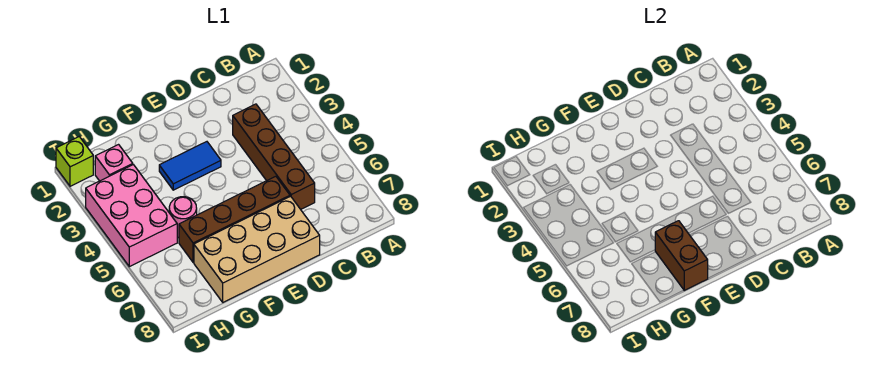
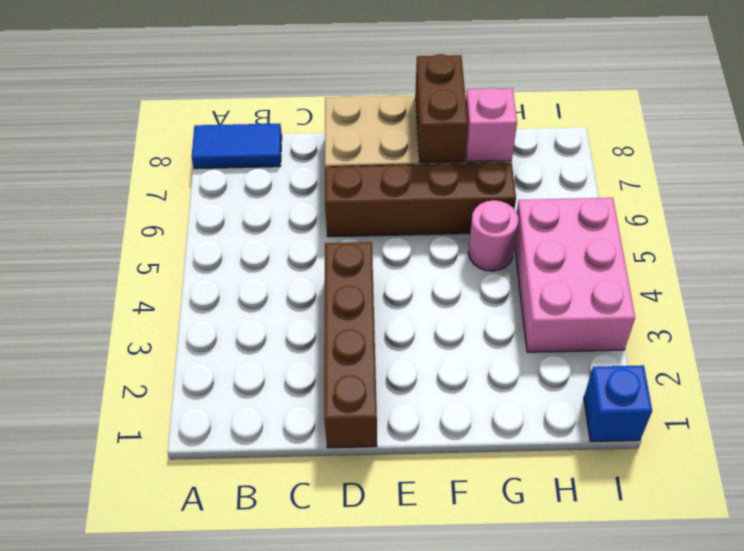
brown 1x4 brick [233,104,315,209] -> brown 1x4 brick moved to [324,242,377,448]
blue 1x2 tile [159,142,221,190] -> blue 1x2 tile moved to [192,123,282,169]
pink 1x1 brick [95,145,133,181] -> pink 1x1 brick moved to [466,88,517,162]
lime 1x1 brick [56,137,93,186] -> blue 1x1 brick [584,365,652,442]

